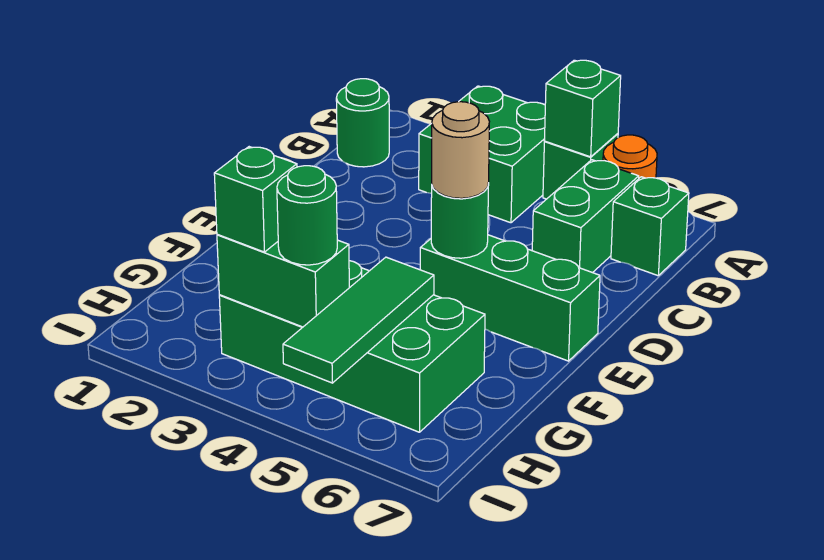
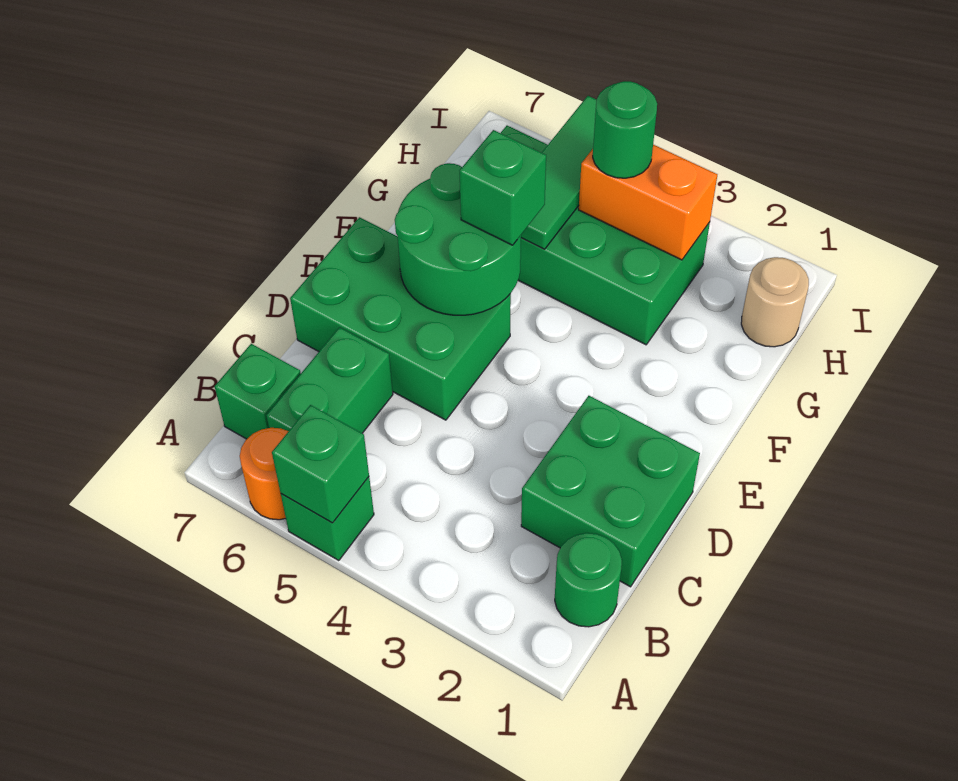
green 2x2 brick [419,86,545,223] -> green 2x2 brick moved to [521,396,700,587]
green 1x3 brick [420,235,600,361] -> green 2x3 brick [290,217,511,420]
green 1x1 round brick [431,183,489,258] -> green 2x2 round brick [395,163,521,315]
tan 1x1 round brick [432,102,490,198] -> tan 1x1 round brick moved to [741,257,809,347]
green 1x2 brick [217,234,349,327] -> orange 1x2 brick [579,145,717,260]
green 1x1 brick [214,147,297,252] -> green 1x1 brick moved to [460,130,546,245]

